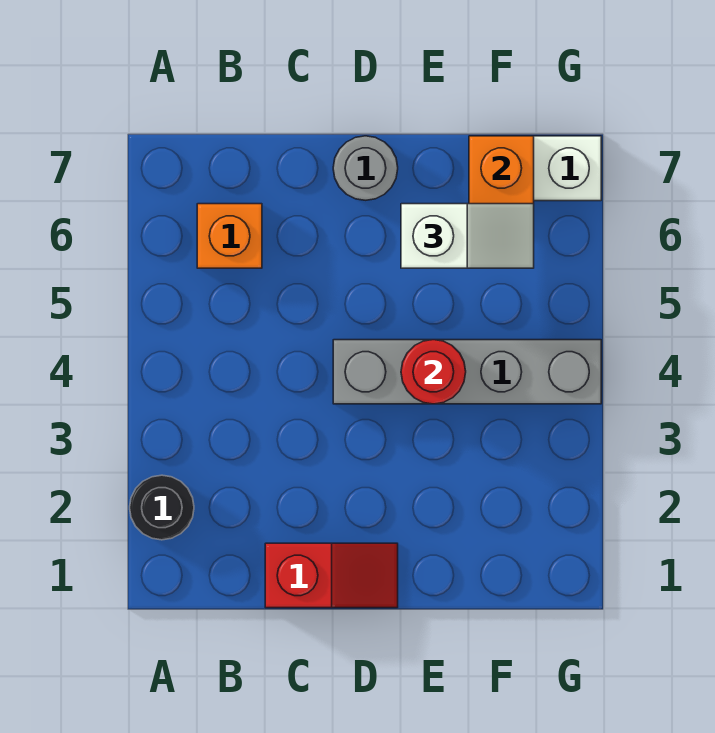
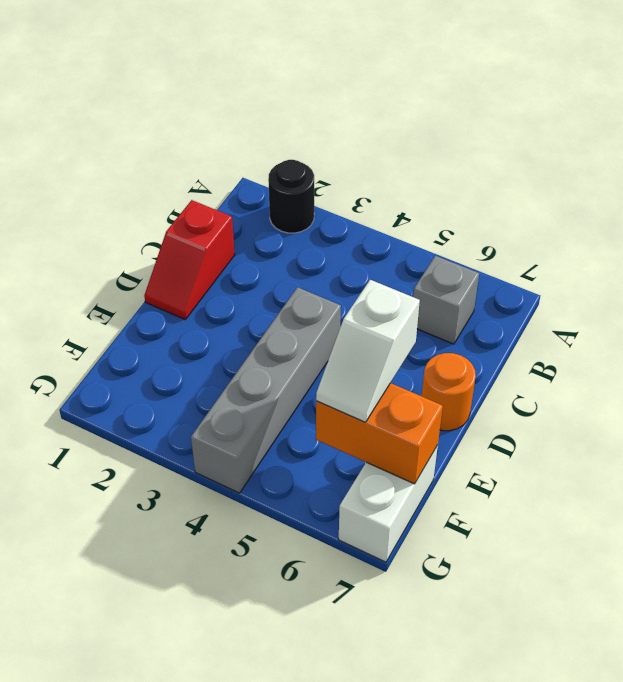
orange 1x1 brick [197,204,262,268] -> grey 1x1 brick [413,256,479,344]
grey 1x1 round brick [333,136,398,200] -> orange 1x1 round brick [422,353,476,431]
red 1x1 round brick [401,340,466,404] -> none

